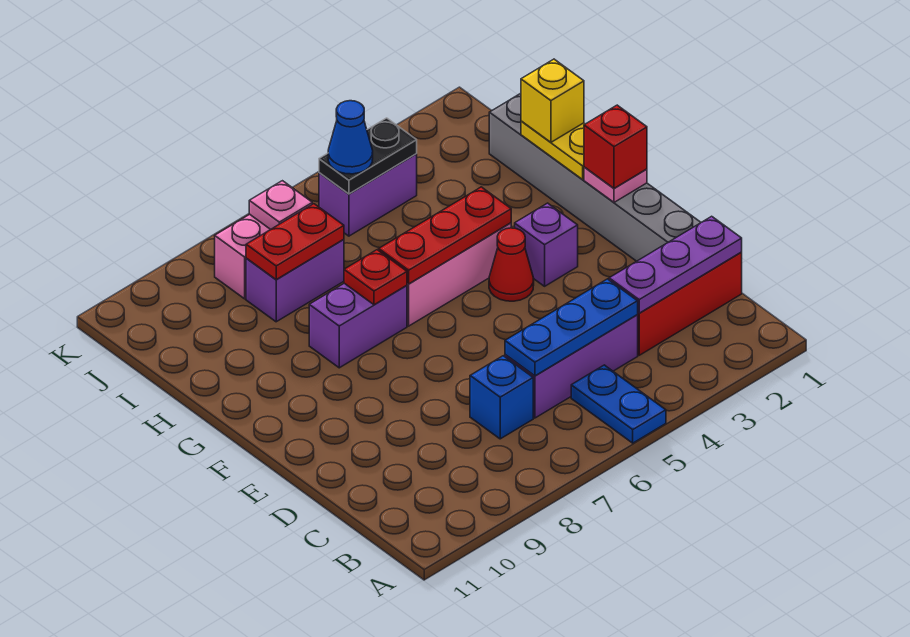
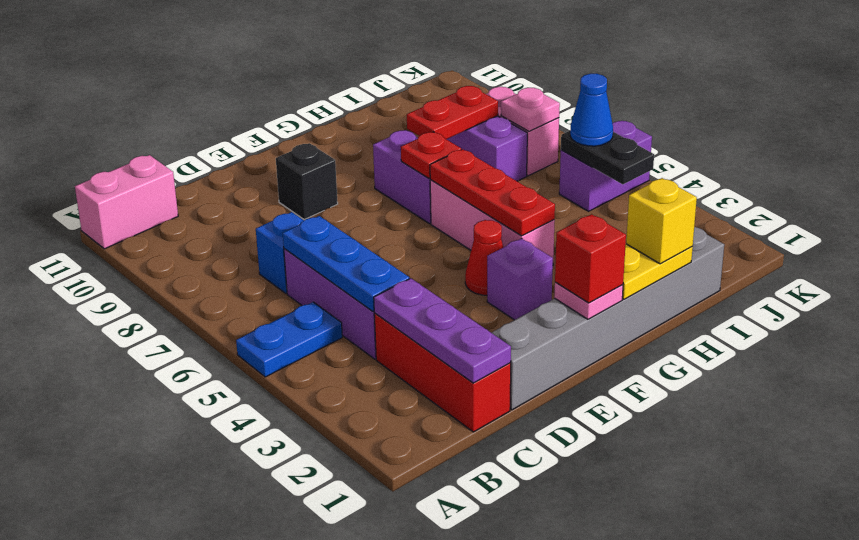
none -> pink 1x2 brick [75,155,178,249]
none -> black 1x1 brick [276,143,338,220]
red 1x2 plate [246,204,344,279] -> red 1x2 plate turned to [407,86,498,139]
purple 1x2 brick [319,154,417,236] -> purple 1x2 brick turned to [559,121,652,211]

